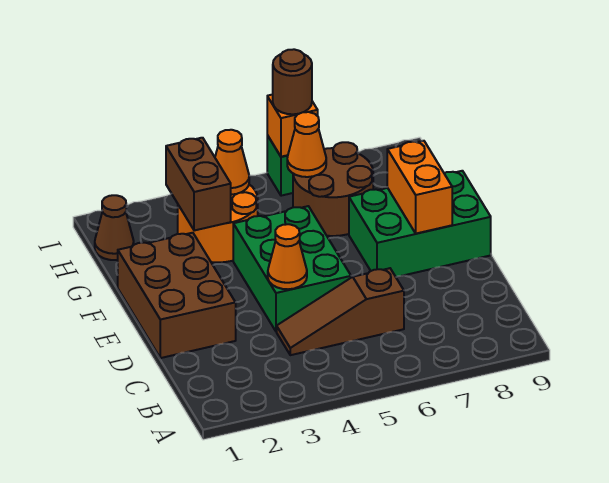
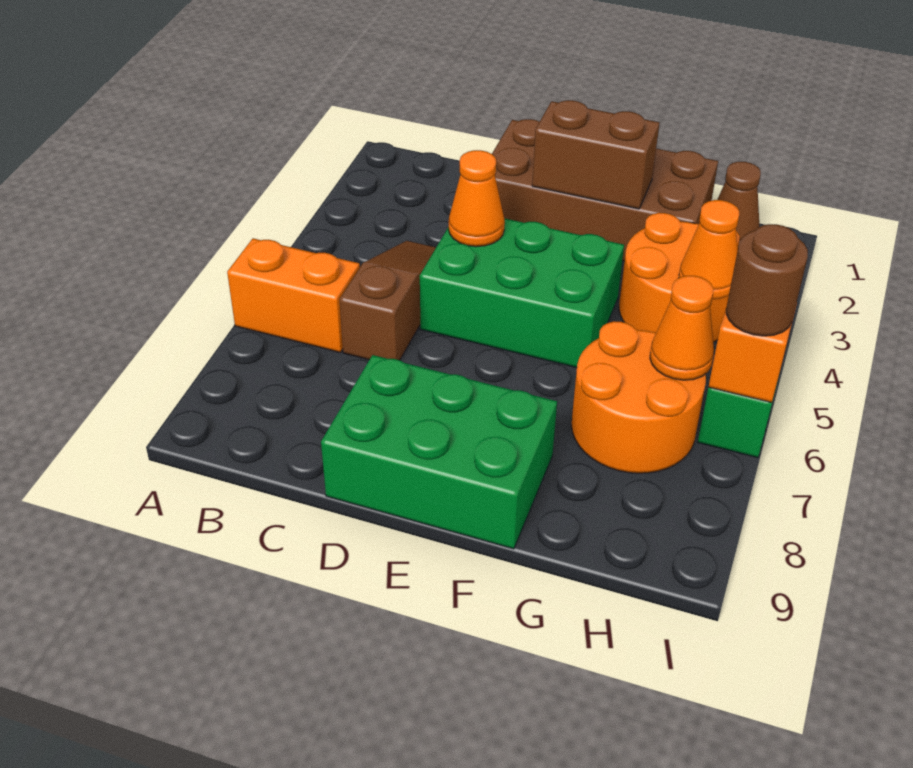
brown 2x3 brick [118,233,236,358] -> brown 2x4 brick [492,119,718,261]
green 2x3 brick [349,171,491,277] -> green 2x3 brick turned to [321,355,557,549]
orange 1x2 brick [387,141,452,233] -> orange 1x2 brick moved to [227,238,360,353]
brown 1x2 brick [166,138,231,231] -> brown 1x2 brick moved to [532,100,660,209]
brown 2x2 round brick [293,142,373,236] -> orange 2x2 round brick [571,321,706,473]

